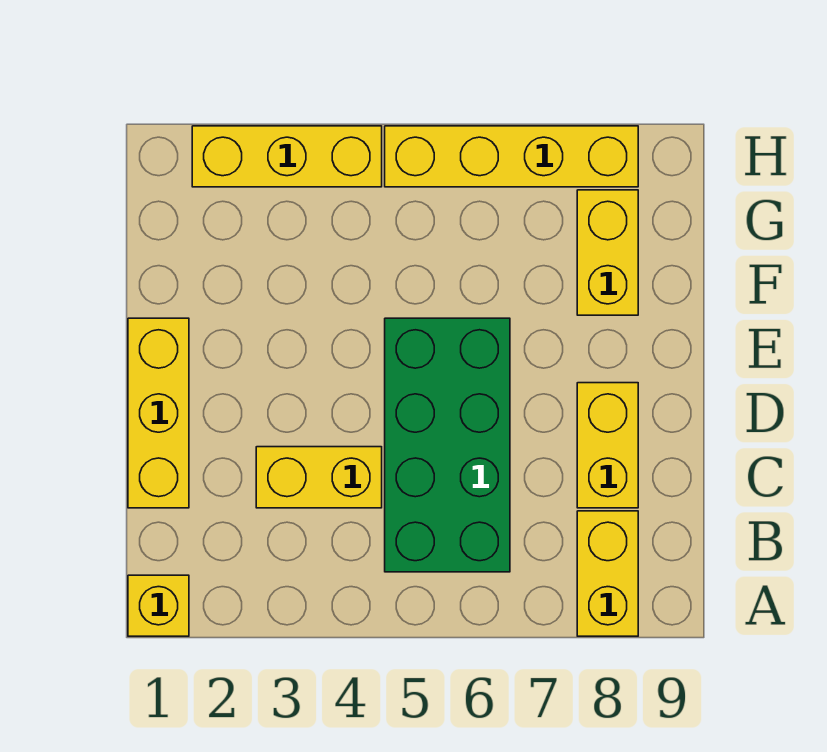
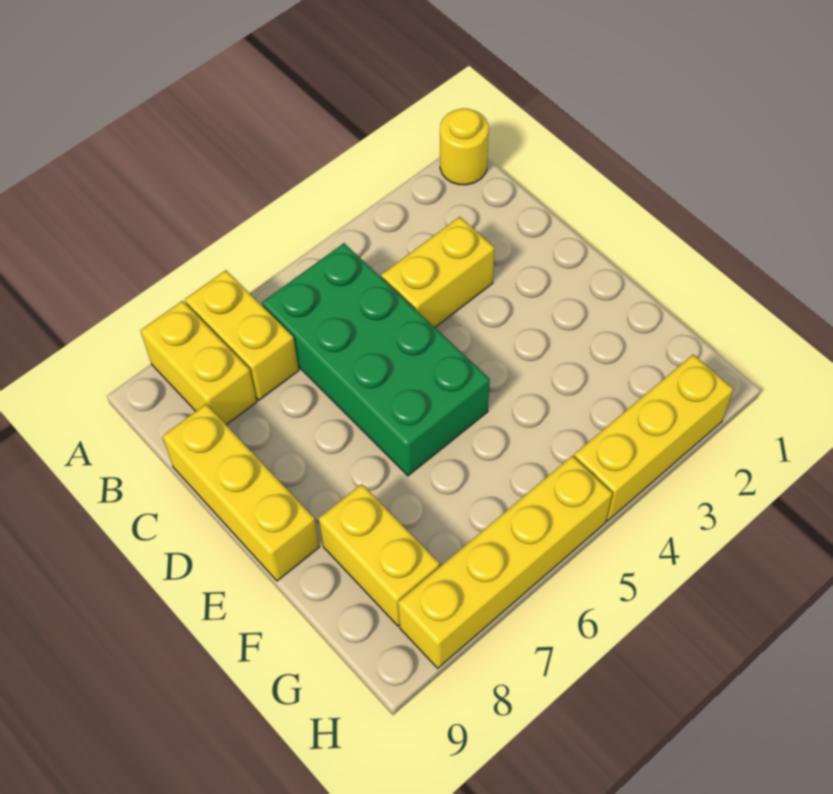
yellow 1x1 brick [128,575,189,636] -> yellow 1x1 round brick [440,108,489,185]
yellow 1x3 brick [128,318,189,508] -> yellow 1x3 brick moved to [163,404,320,581]
yellow 1x2 brick [577,383,638,508] -> yellow 1x2 brick moved to [185,270,299,400]

